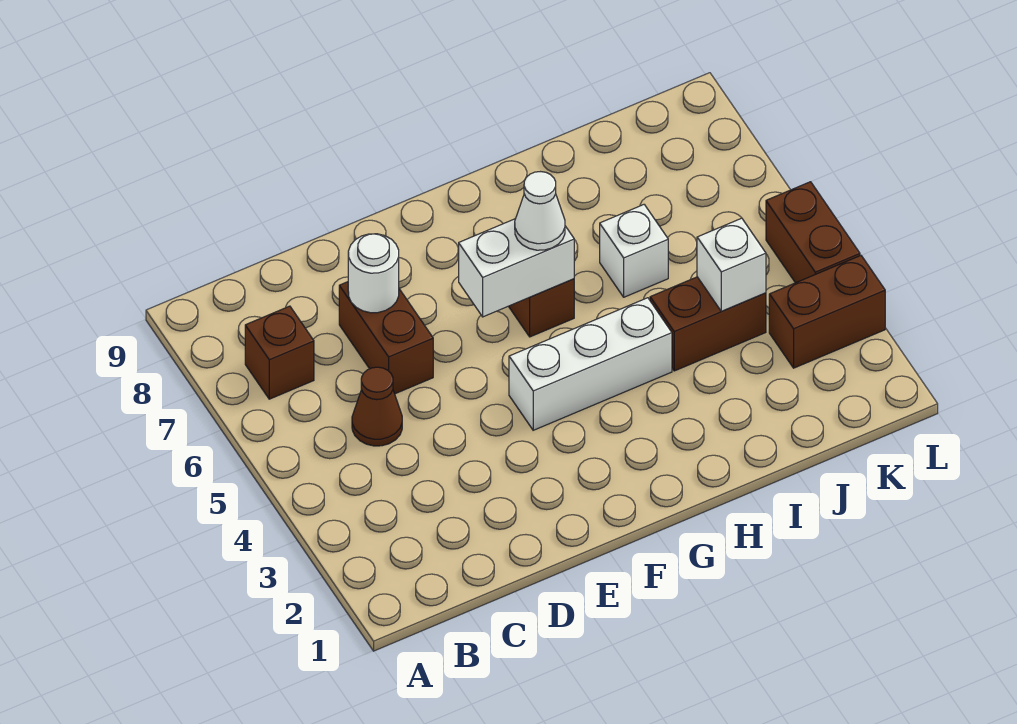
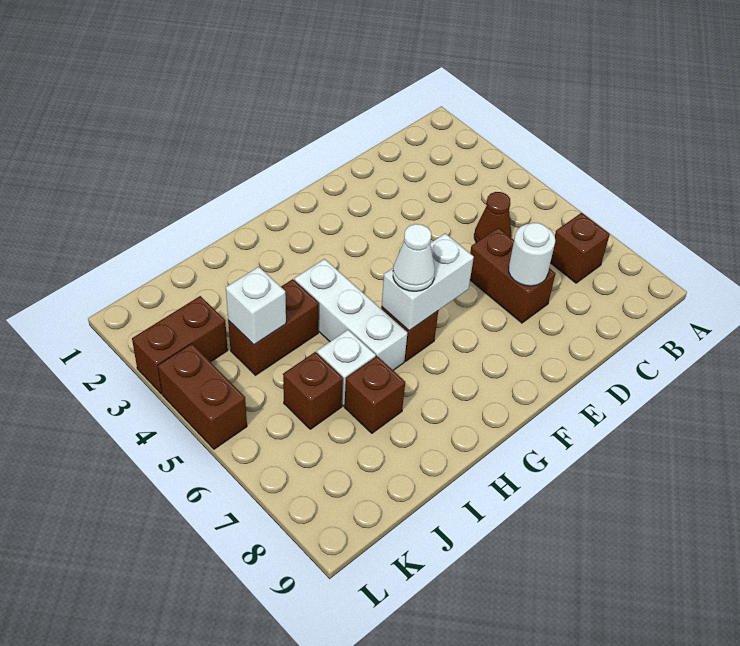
white 1x3 brick [509,298,672,430] -> white 1x3 brick turned to [294,259,407,370]
none -> brown 1x1 brick [344,356,405,433]
none -> brown 1x1 brick [283,352,343,429]

